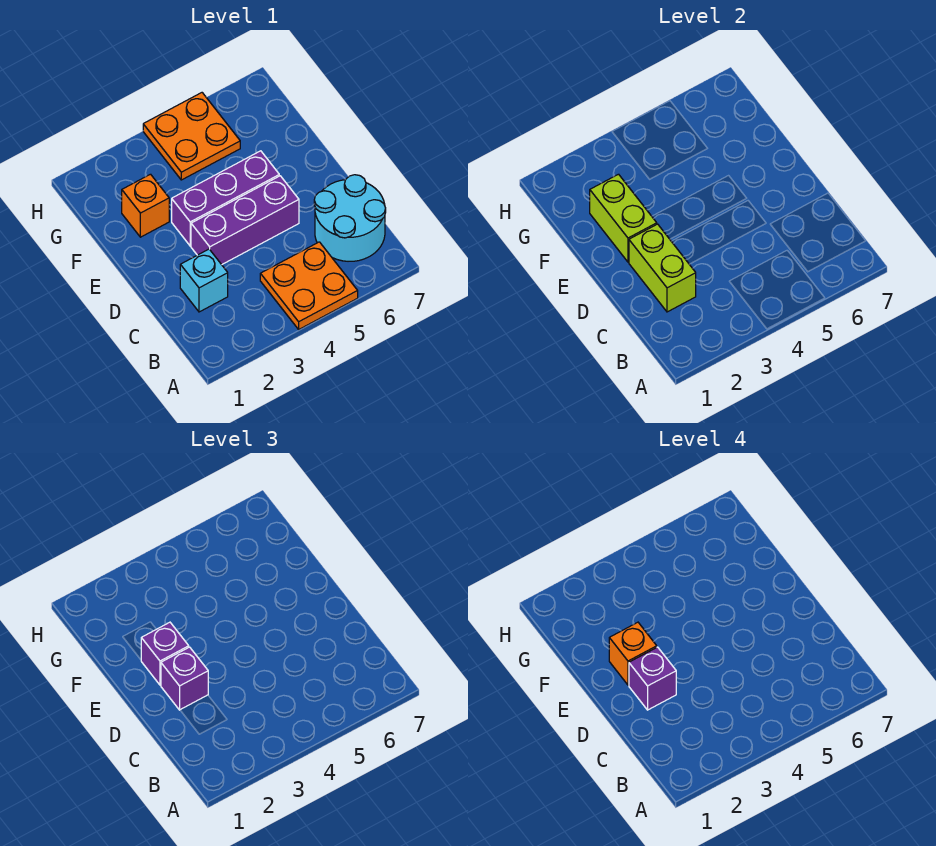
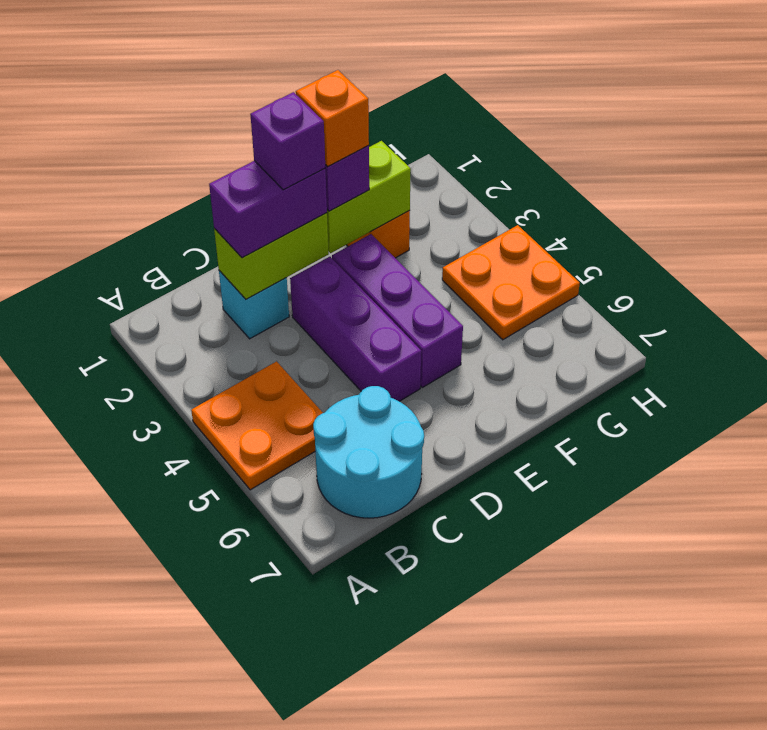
purple 1x1 brick [161,647,208,710] -> purple 1x2 brick [209,161,327,258]

